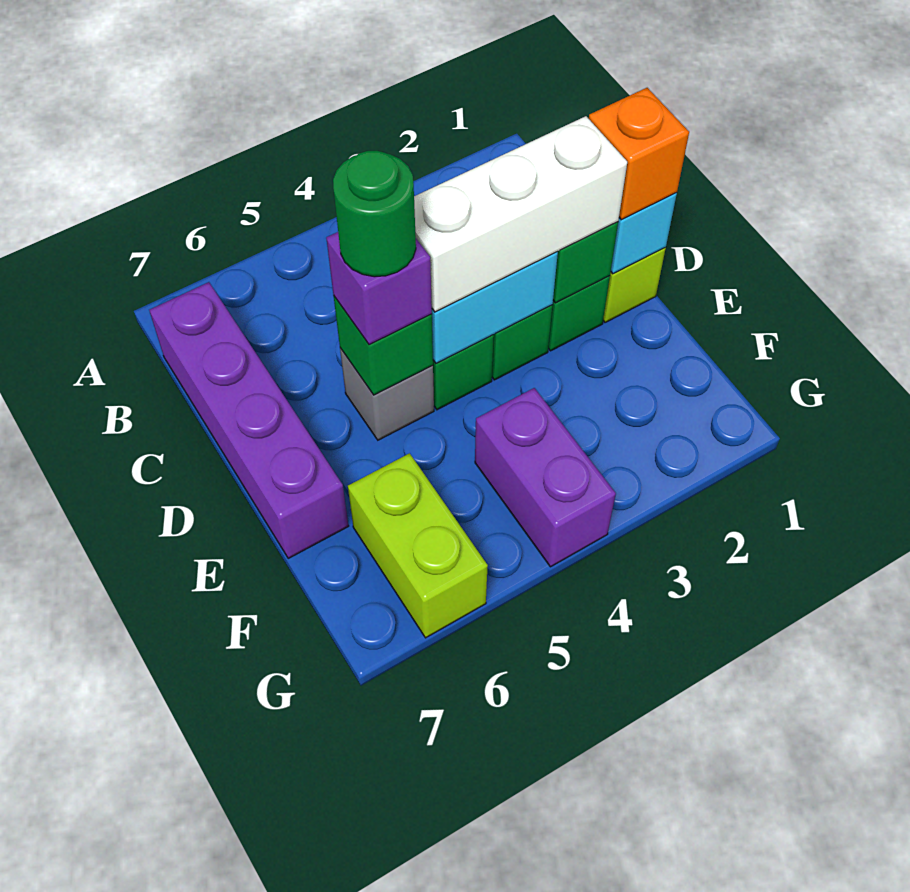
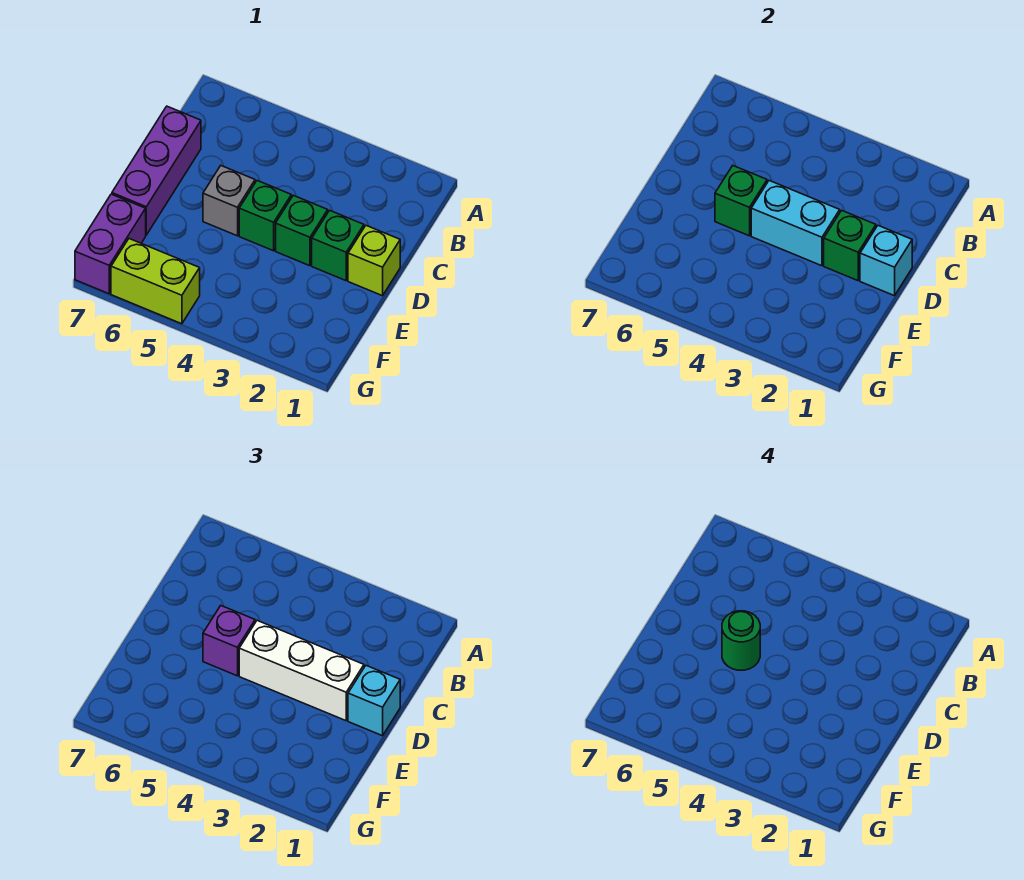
purple 1x4 brick [149,282,348,558] -> purple 1x3 brick [112,106,201,235]
orange 1x1 brick [589,88,689,220] -> cyan 1x1 brick [348,666,400,736]
purple 1x2 brick [475,388,616,567] -> purple 1x2 brick moved to [75,194,146,294]
lime 1x2 brick [348,453,488,638] -> lime 1x2 brick turned to [111,239,200,324]

